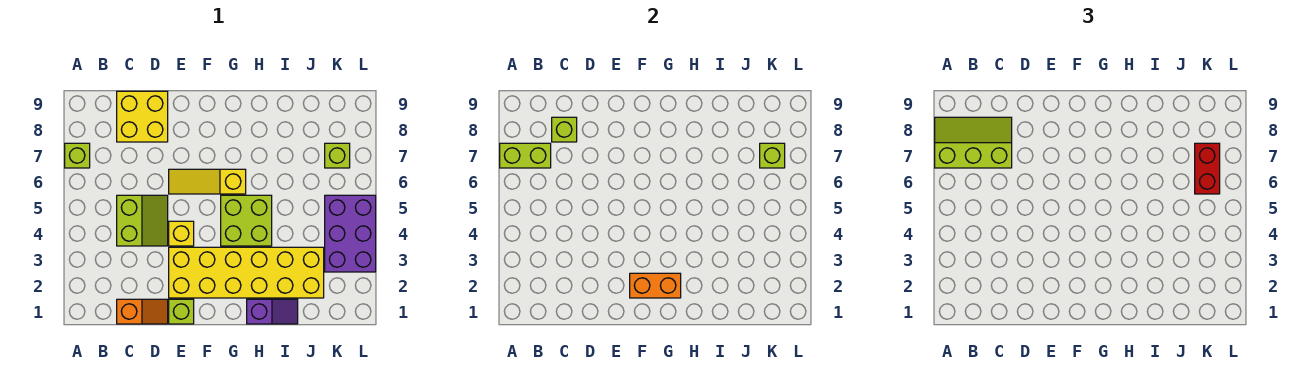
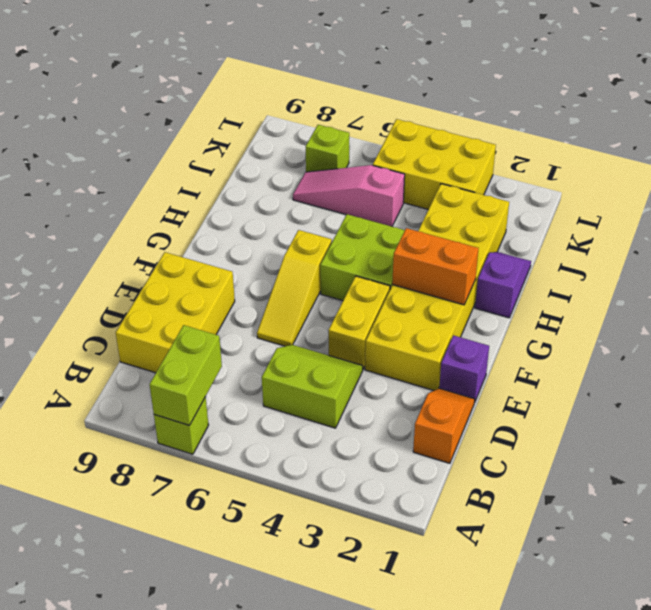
lime 2x3 slope [935,117,1012,168] -> none
yellow 2x2 brick [117,91,168,142] -> yellow 2x3 brick [116,252,235,373]
lime 1x1 brick [552,117,577,142] -> none
lime 1x1 brick [169,299,194,324] -> purple 1x1 brick [439,335,489,402]
yellow 1x1 brick [169,221,194,246] -> yellow 1x2 brick [329,276,390,369]
orange 1x2 brick [630,273,681,298] -> orange 1x2 brick turned to [392,228,479,305]
none -> pink 1x3 slope [293,165,405,226]
purple 2x3 brick [325,195,376,272] -> yellow 2x3 brick [373,119,496,209]
red 1x2 brick [1195,143,1220,194] -> none
lime 1x1 brick [760,143,785,168] -> none

